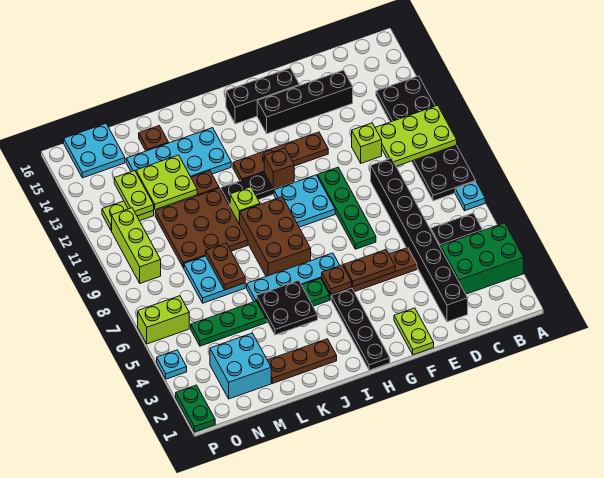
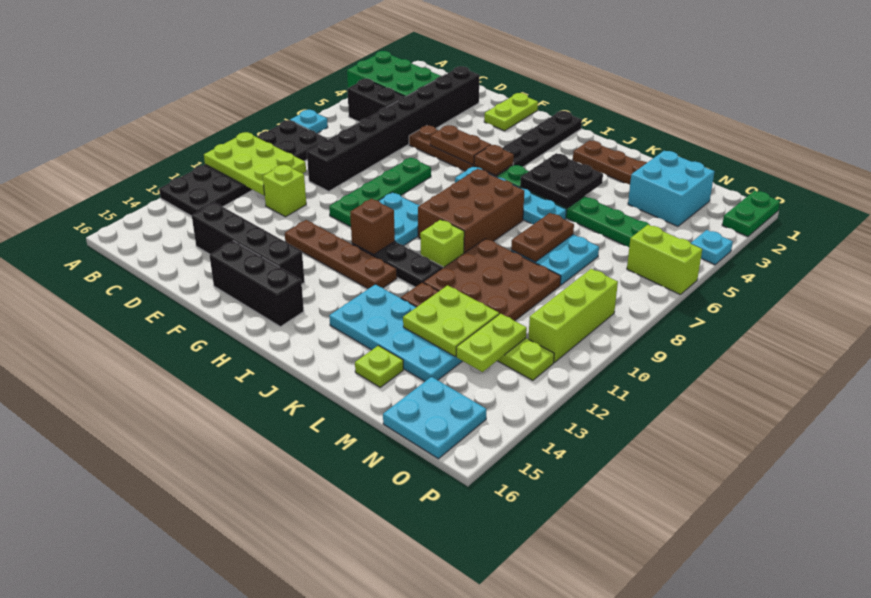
brown 1x1 plate [139,126,169,151] -> lime 1x1 plate [355,346,403,387]

